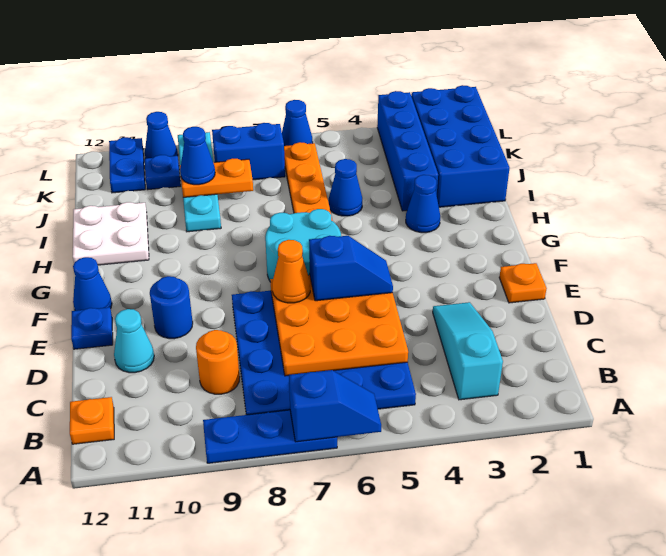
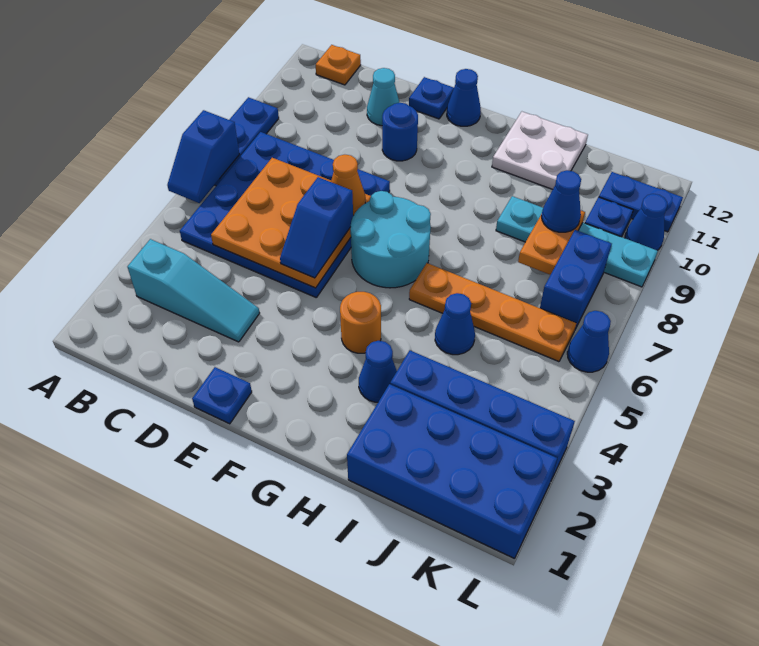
orange 1x1 round brick [196,330,240,394] -> orange 1x1 round brick moved to [340,292,381,353]
orange 1x1 plate [499,263,547,303] -> blue 1x1 plate [192,367,252,424]

